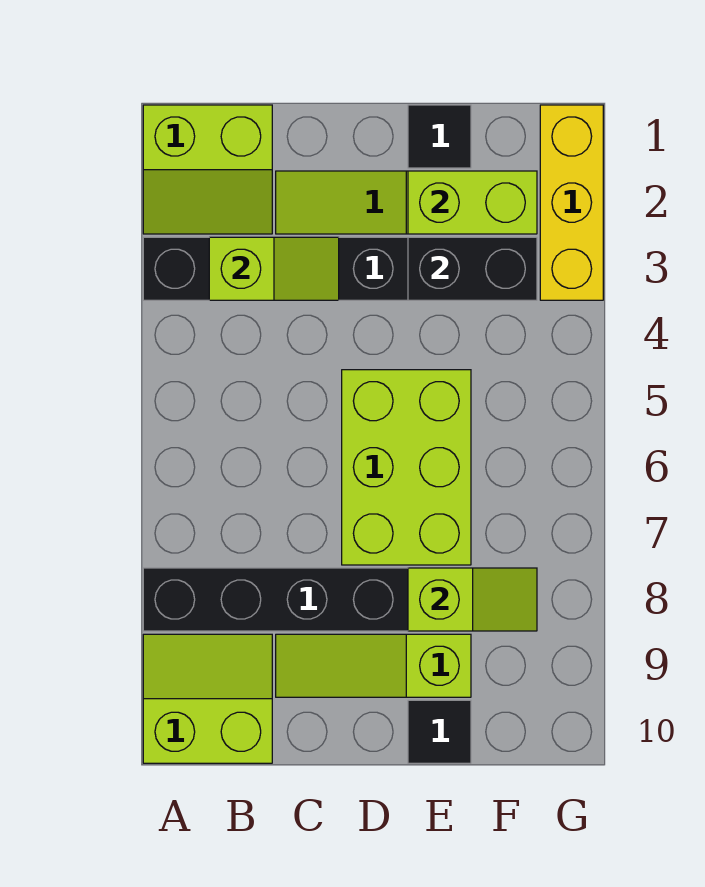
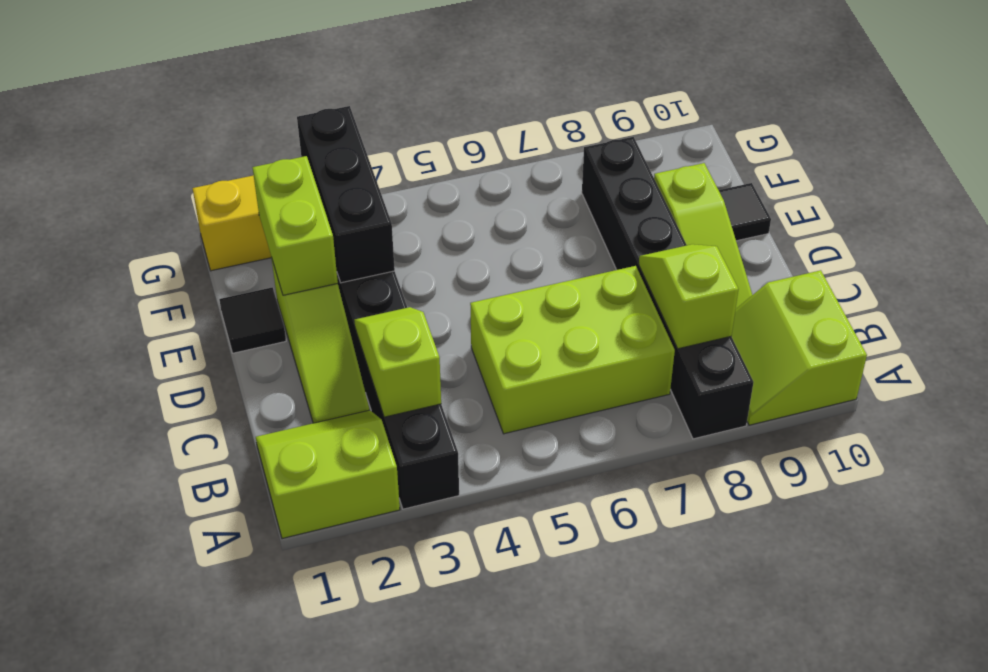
lime 2x2 slope [143,105,272,234] -> lime 2x2 slope turned to [256,410,400,538]
lime 2x3 brick [342,370,471,565] -> lime 2x3 brick moved to [470,266,675,434]
black 1x2 brick [408,237,537,300] -> black 1x3 brick [297,106,395,283]
lime 1x2 slope [408,568,537,631] -> lime 1x2 slope moved to [639,244,738,349]

